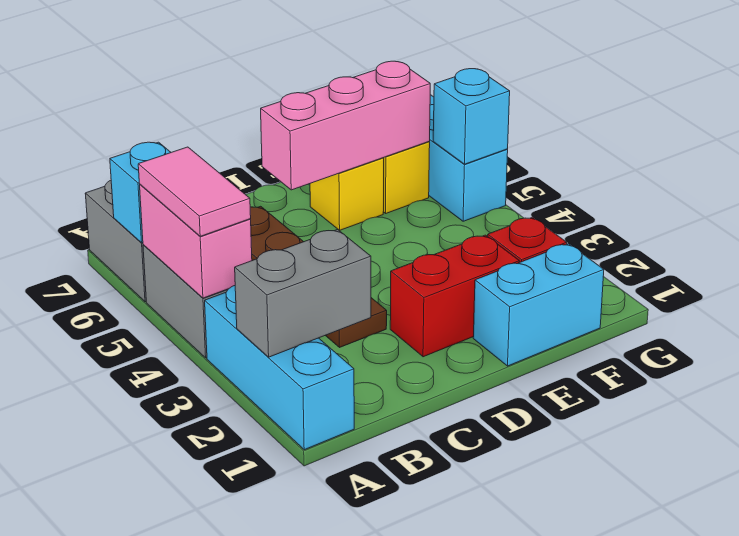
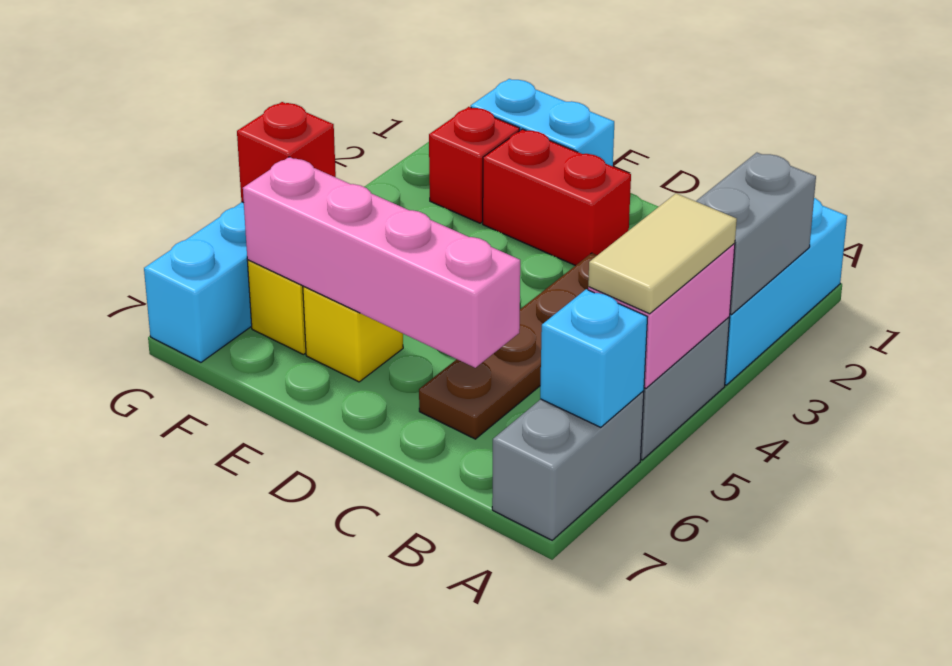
grey 1x2 brick [235,229,371,357] -> grey 1x2 brick turned to [696,153,816,315]
pink 1x2 tile [138,147,251,236] -> tan 1x2 tile [588,193,737,314]
pink 1x3 brick [261,61,430,190] -> pink 1x4 brick [243,157,520,368]
cyan 1x1 brick [433,69,510,164] -> red 1x1 brick [237,102,336,203]

